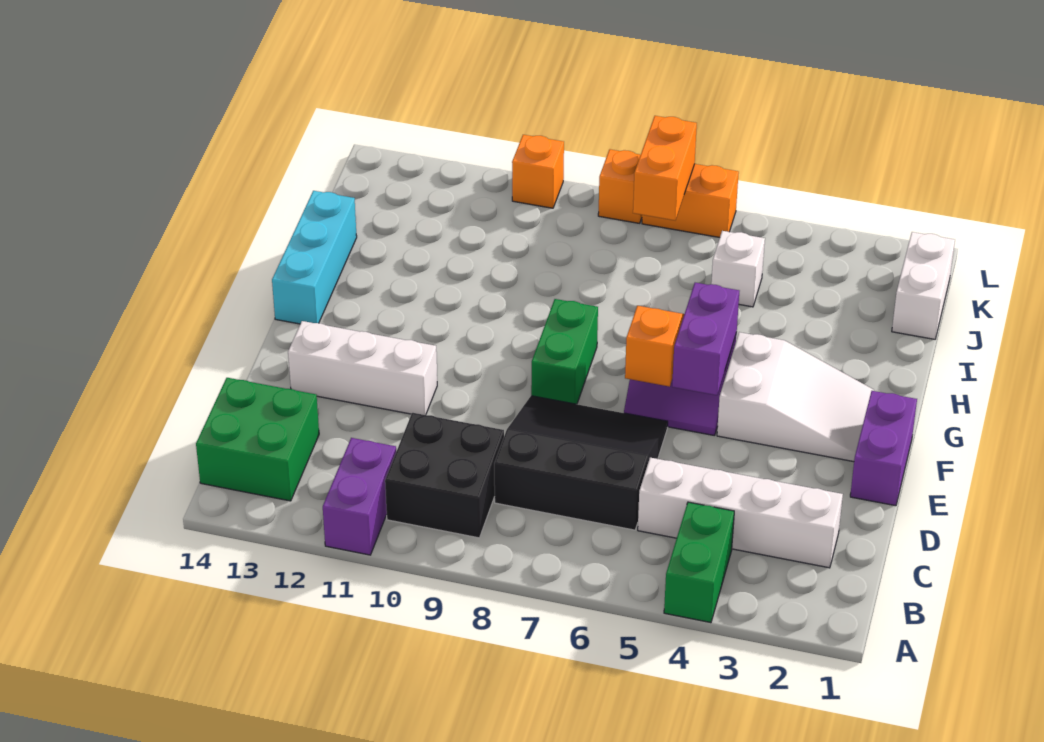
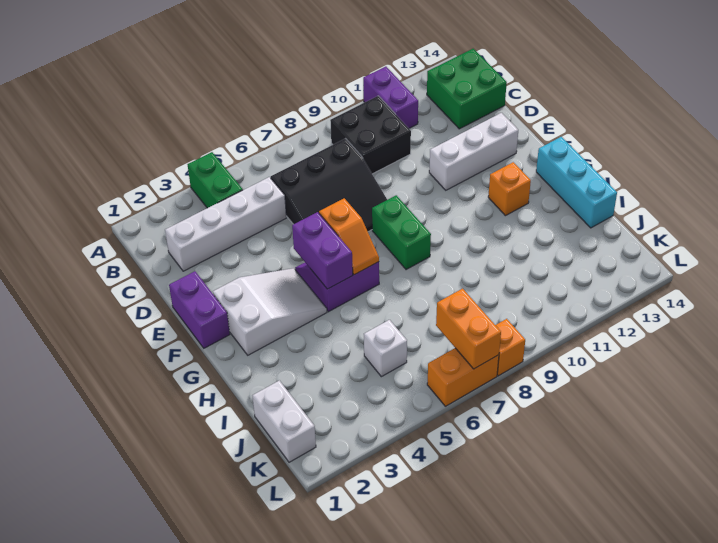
white 2x3 slope [717,332,874,462] -> white 2x3 slope turned to [213,268,327,355]
orange 1x1 brick [512,135,564,208] -> orange 1x1 brick moved to [488,162,531,216]

